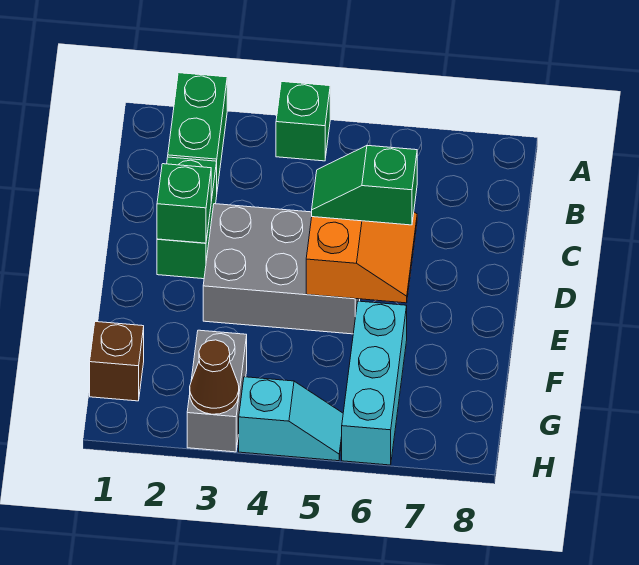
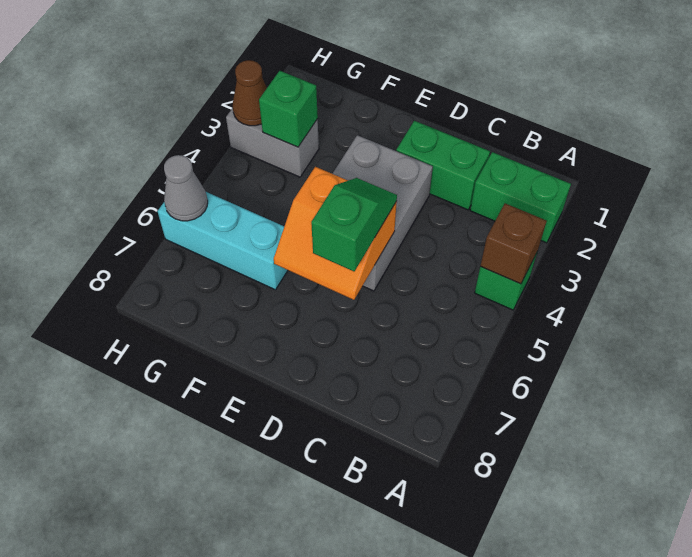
green 1x1 brick [157,164,211,243] -> green 1x1 brick moved to [259,71,318,147]
brown 1x1 brick [90,322,144,401] -> brown 1x1 brick moved to [480,204,546,284]
cyan 1x2 slope [239,377,343,461] -> none
none -> grey 1x1 cone [164,155,208,221]

